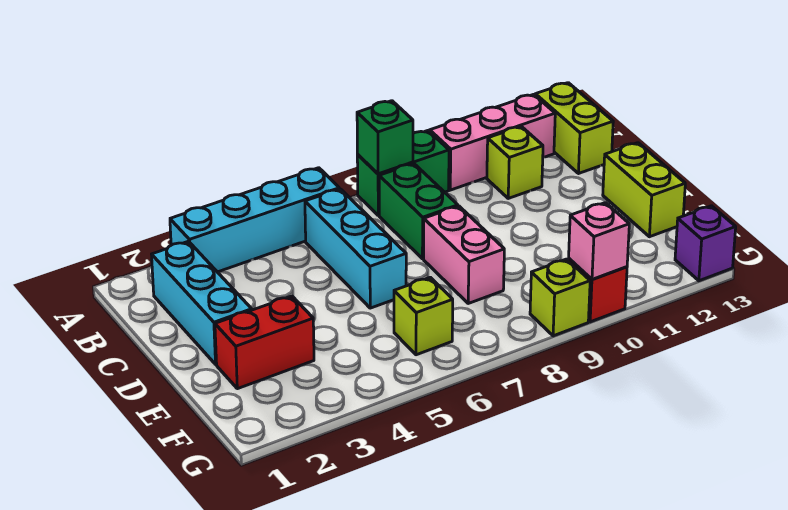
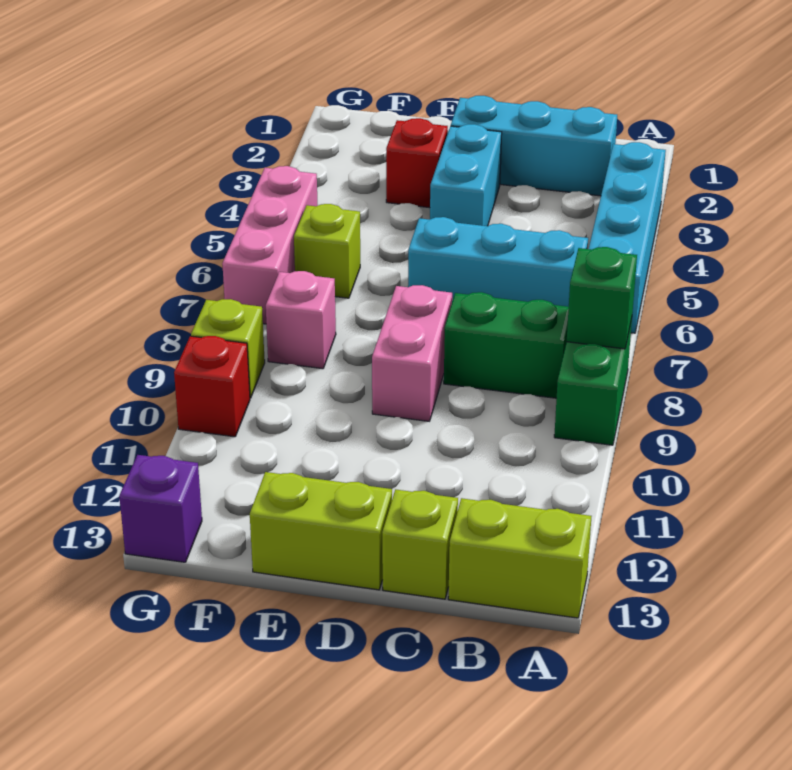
pink 1x3 brick [430,94,555,190] -> pink 1x3 brick moved to [222,166,318,324]
lime 1x1 brick [487,126,543,198] -> lime 1x1 brick moved to [382,489,458,599]
none -> cyan 1x2 brick [430,124,502,226]
pink 1x2 brick [424,206,504,303] -> pink 1x2 brick turned to [372,285,452,421]
red 1x2 brick [215,296,314,389] -> red 1x1 brick [386,118,448,208]
pink 1x1 brick [569,203,629,280] -> pink 1x1 brick moved to [266,271,336,369]

